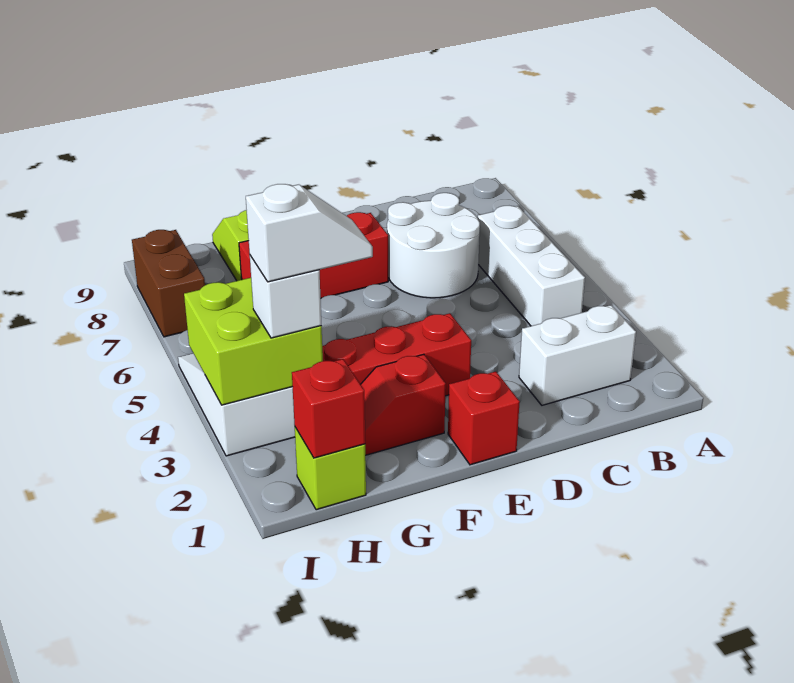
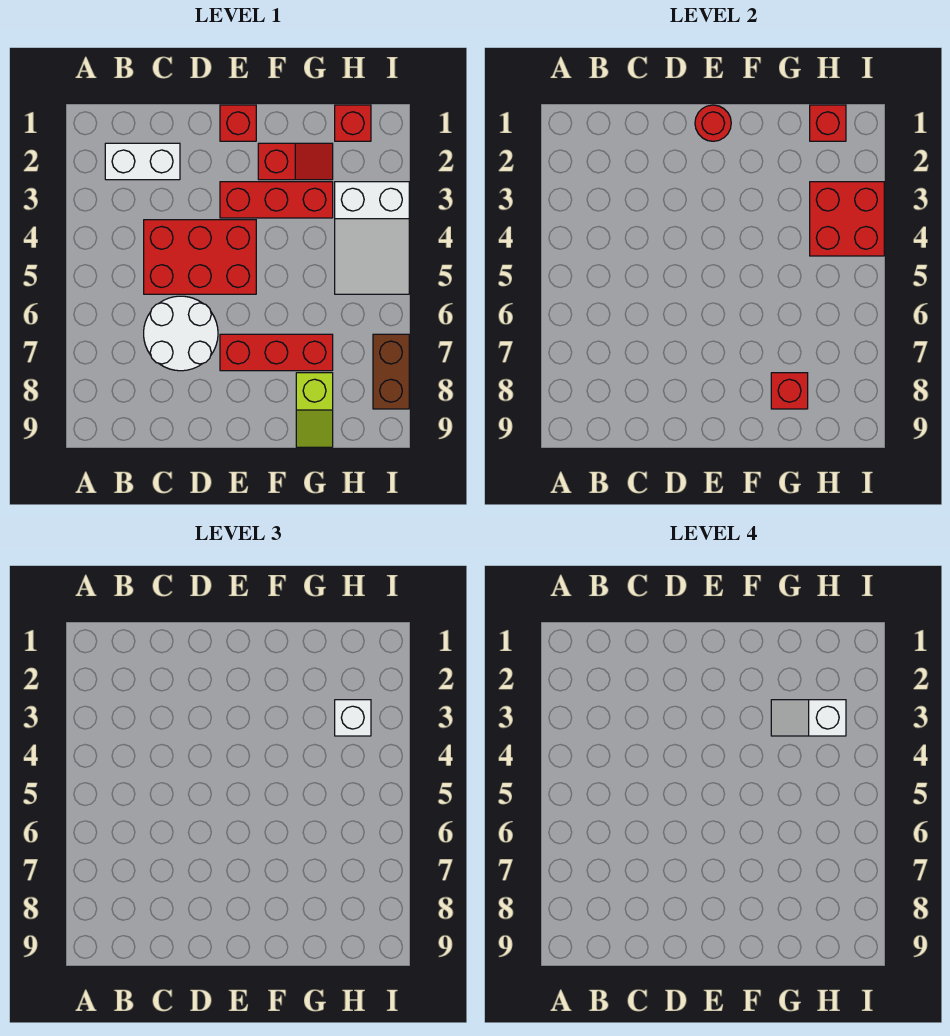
white 1x3 brick [478,206,585,326] -> none
none -> red 2x3 brick [144,220,256,294]
none -> red 1x1 round brick [695,105,731,141]
none -> red 1x1 brick [771,373,808,409]
lime 1x1 brick [295,427,366,510] -> red 1x1 brick [335,105,371,141]
lime 2x2 brick [184,278,323,405] -> red 2x2 brick [810,182,884,256]

